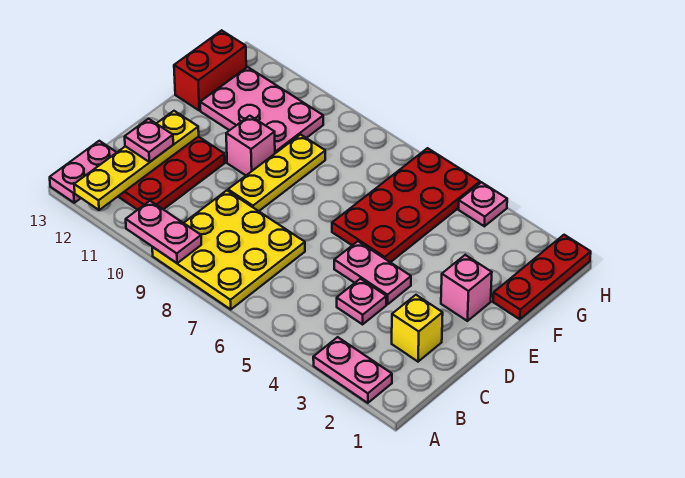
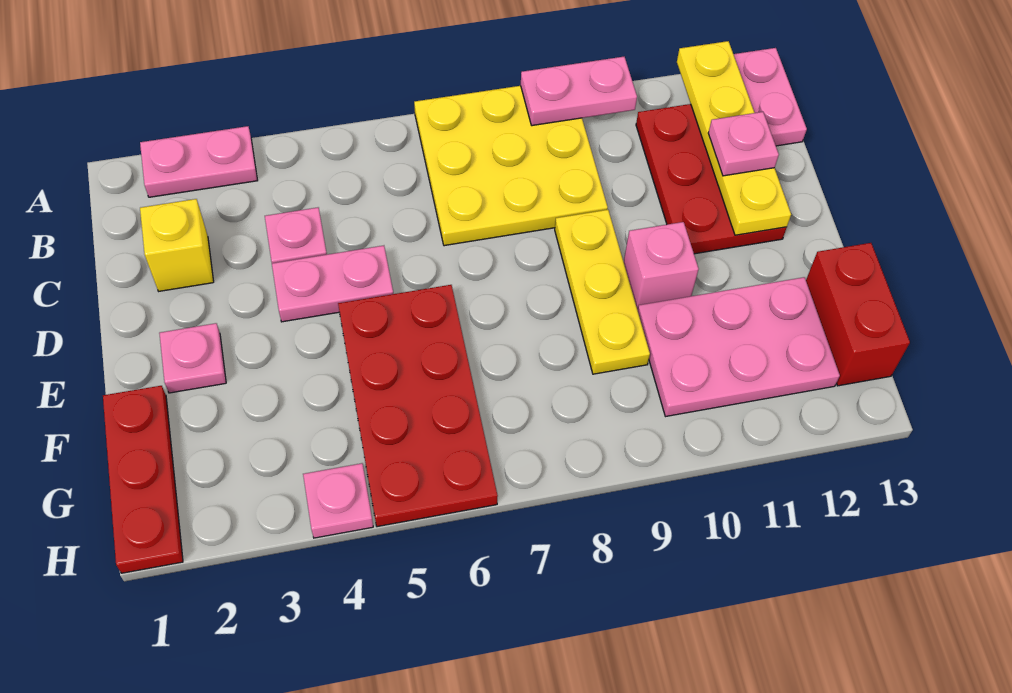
pink 1x1 brick [441,255,492,321] -> pink 1x1 plate [159,323,226,393]

